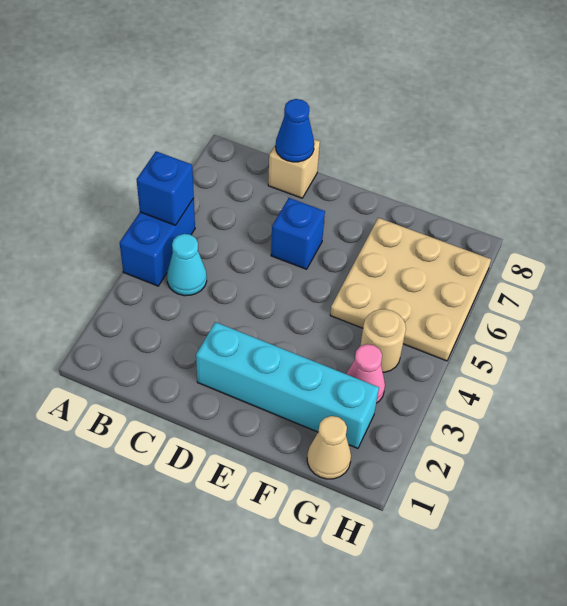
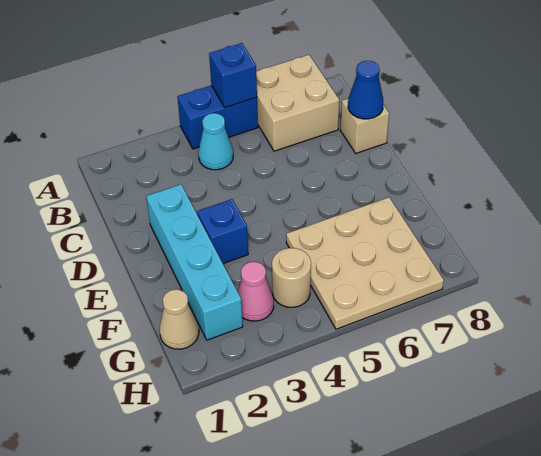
none -> tan 2x2 brick [256,55,339,151]
blue 1x1 brick [271,198,325,269] -> blue 1x1 brick moved to [197,199,248,264]

